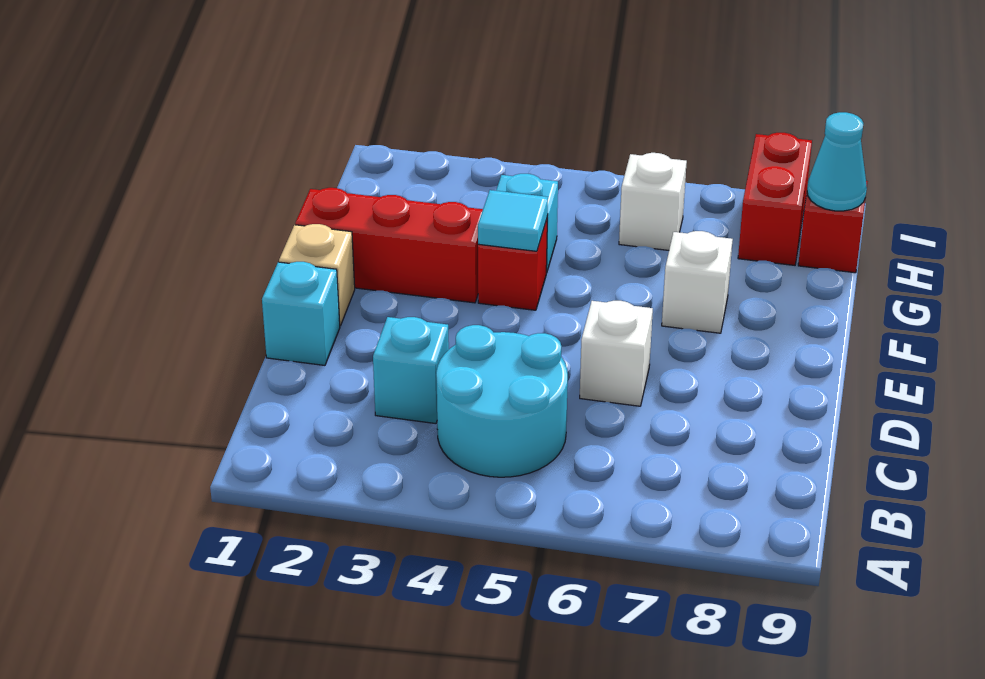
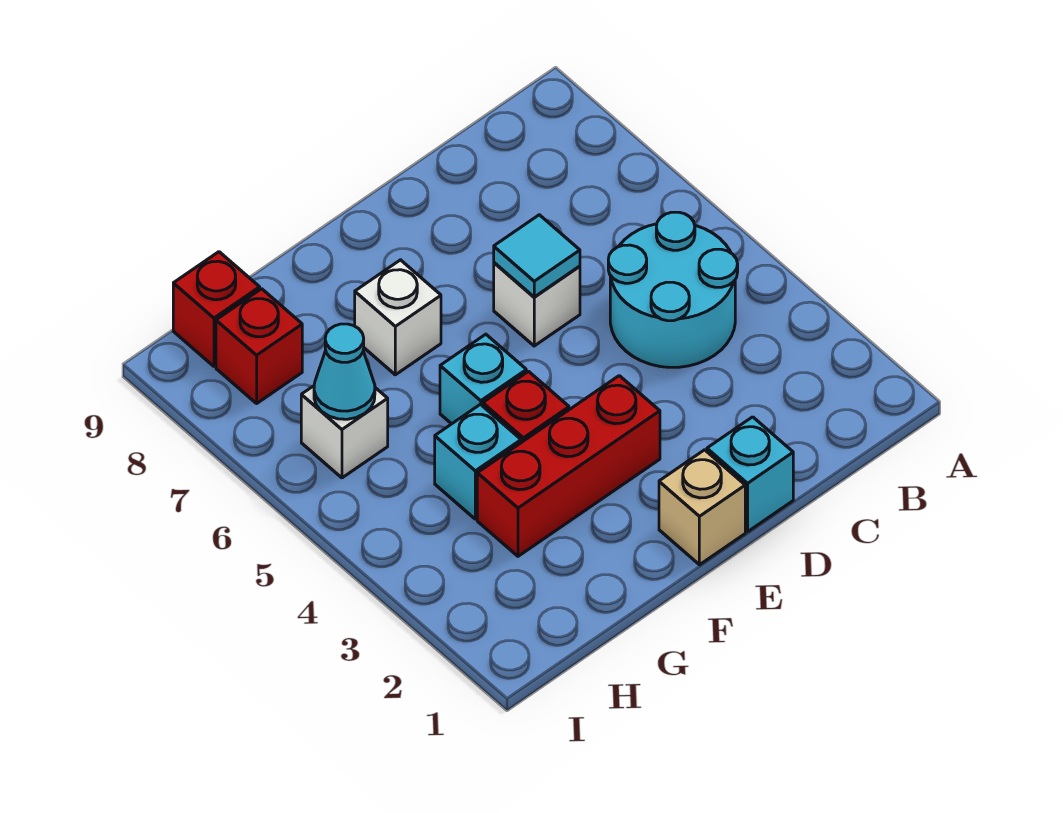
cyan 1x1 brick [373,317,449,424] -> cyan 1x1 brick moved to [440,334,526,424]
red 1x3 brick [295,188,483,303] -> red 1x3 brick turned to [477,376,660,556]
cyan 1x1 tile [478,190,548,251] -> cyan 1x1 tile moved to [494,215,580,297]
red 1x2 brick [738,133,812,265] -> red 1x1 brick [216,289,302,403]
cyan 1x1 cone [807,112,867,211] -> cyan 1x1 cone moved to [314,324,375,419]

